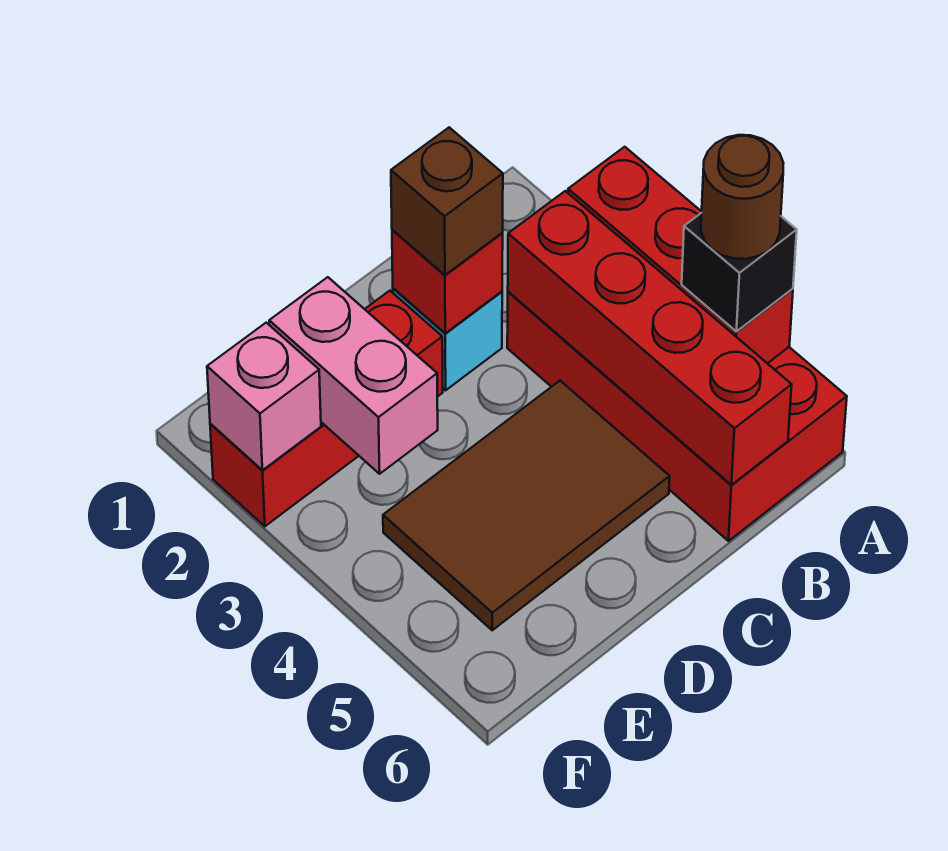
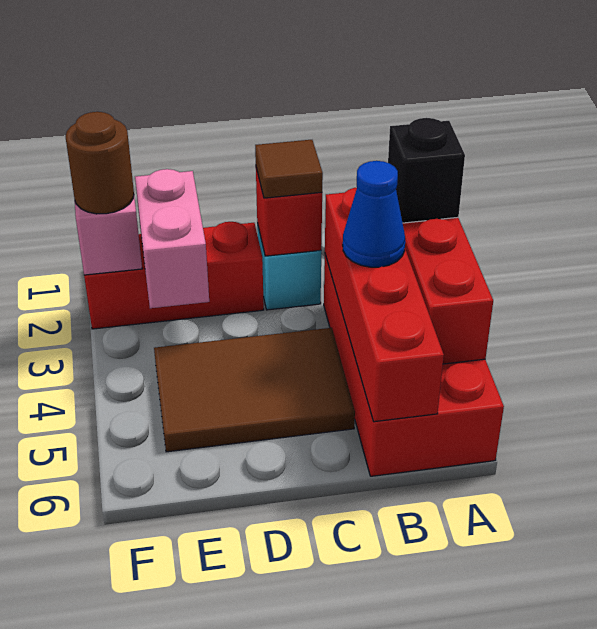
black 1x1 brick [682,213,797,331] -> black 1x1 brick moved to [388,118,465,223]
brown 1x1 round brick [701,135,784,259] -> brown 1x1 round brick moved to [66,112,134,214]
none -> blue 1x1 cone [343,161,405,267]
brown 1x1 brick [391,127,503,275] -> brown 1x1 tile [255,140,323,198]

